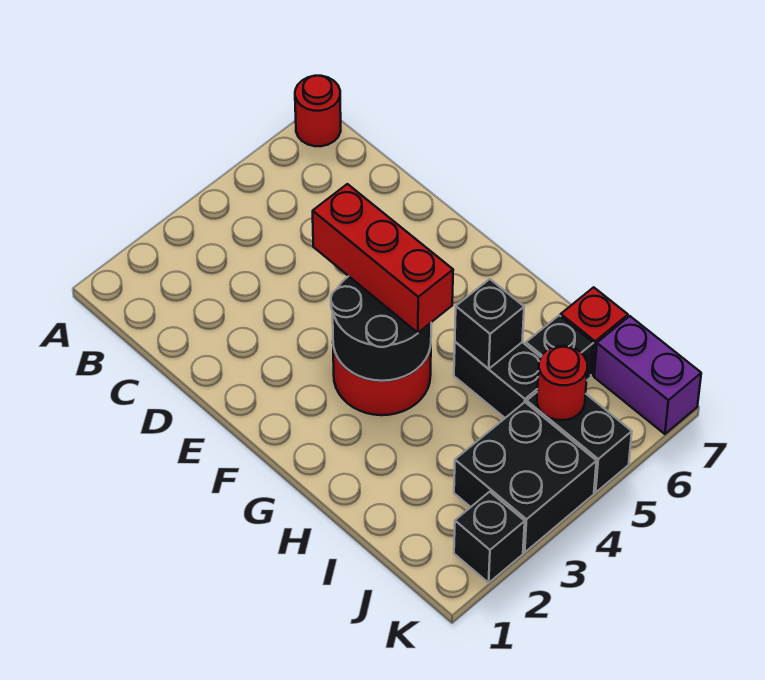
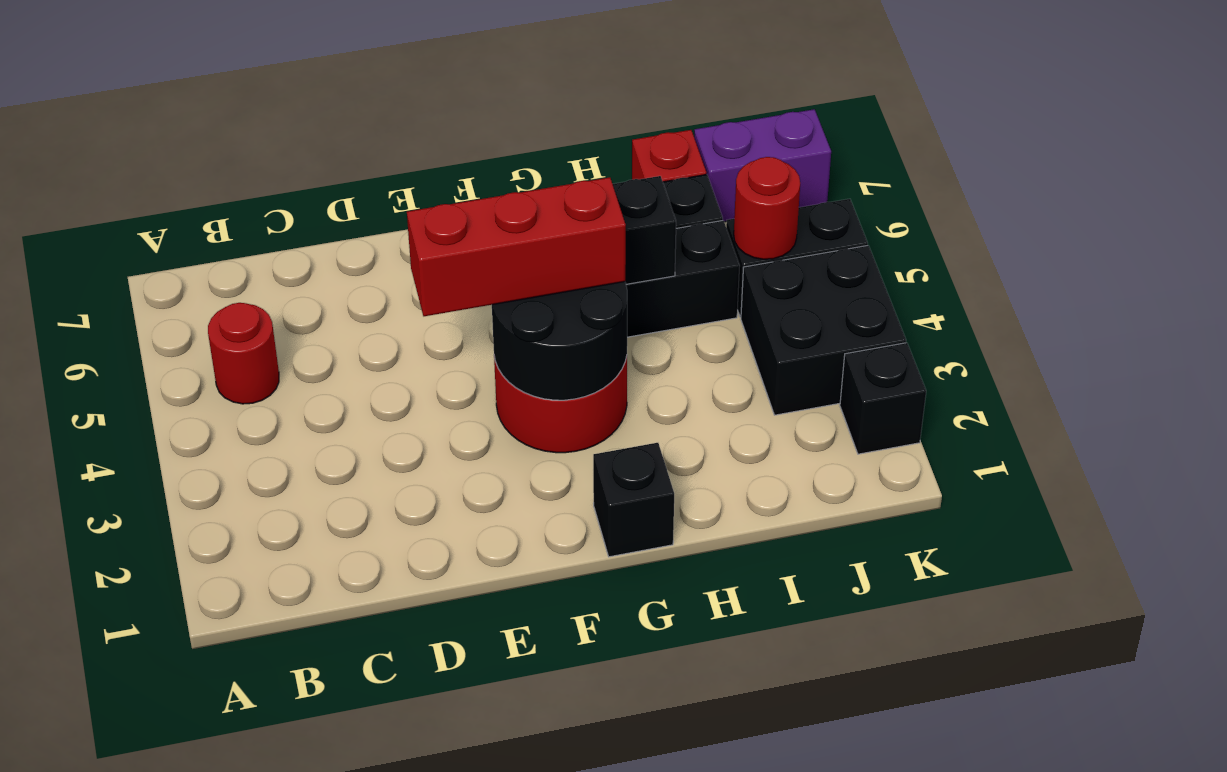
red 1x1 round brick [295,76,341,146] -> red 1x1 round brick moved to [208,303,279,404]
none -> black 1x1 brick [593,443,674,557]

